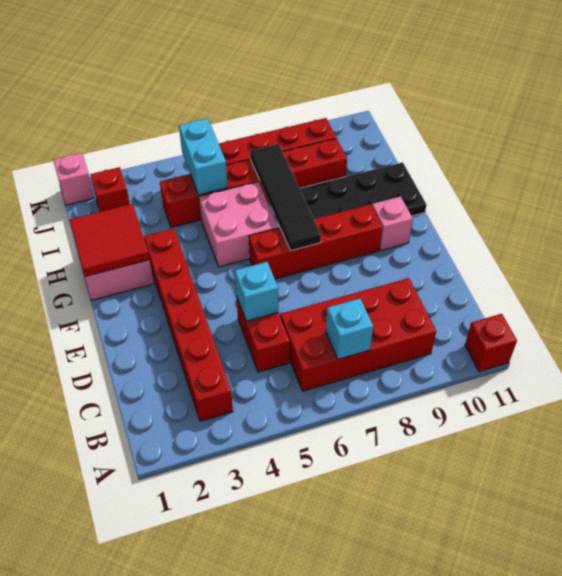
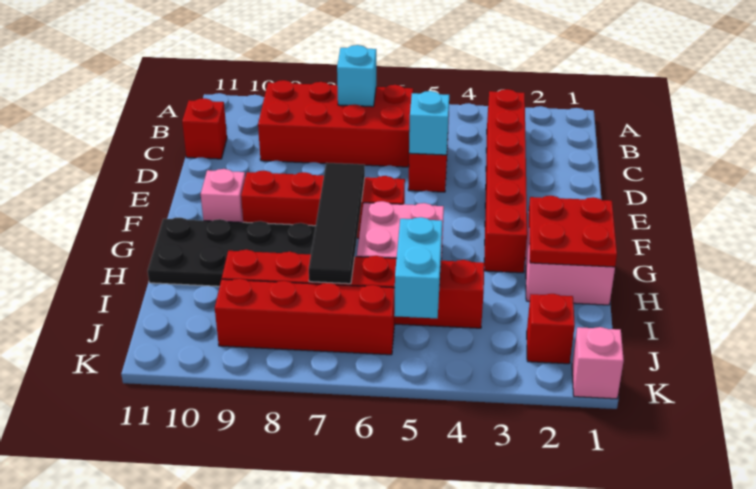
red 1x1 brick [465,314,517,372] -> red 1x1 brick moved to [182,98,227,159]
red 2x2 tile [69,204,150,277] -> red 2x2 plate [529,196,617,267]

